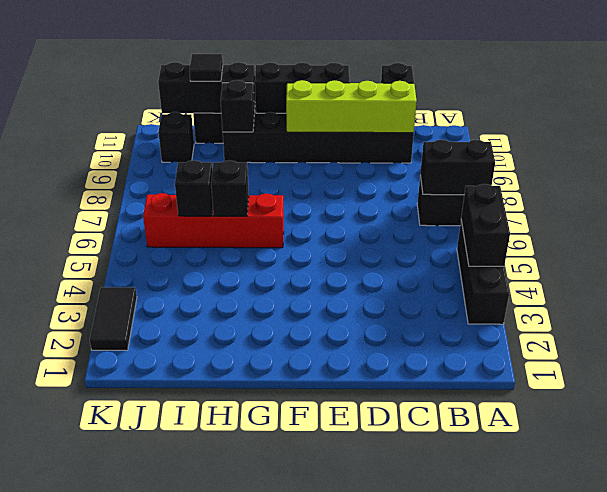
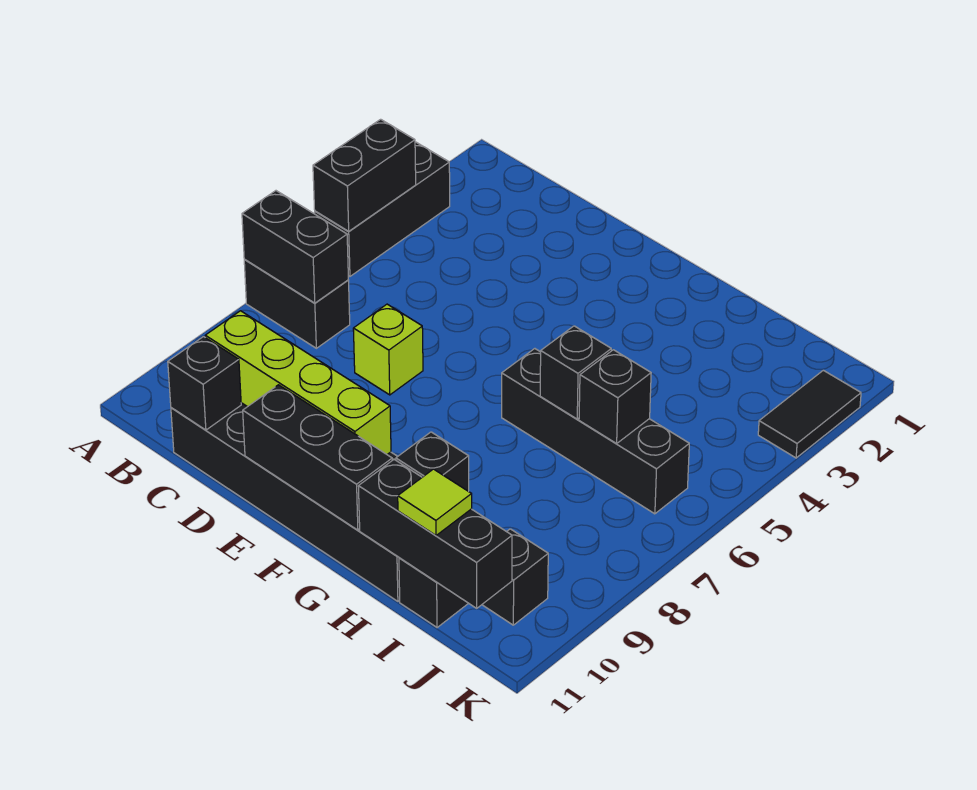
none -> lime 1x1 brick [353,304,423,395]
red 1x4 brick [143,193,284,248] -> black 1x4 brick [502,349,689,514]
black 1x1 tile [189,54,223,81] -> lime 1x1 tile [398,469,472,535]

